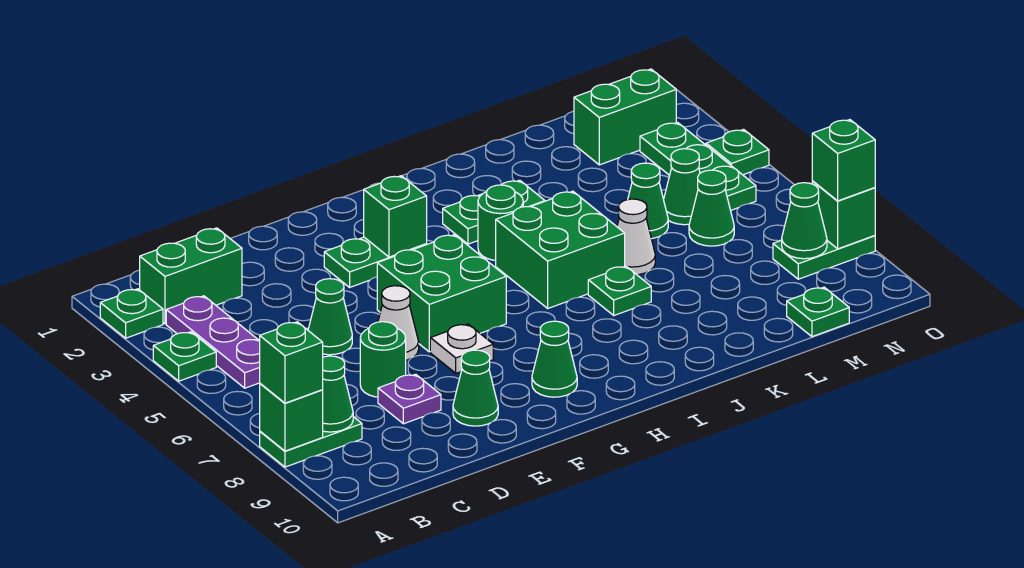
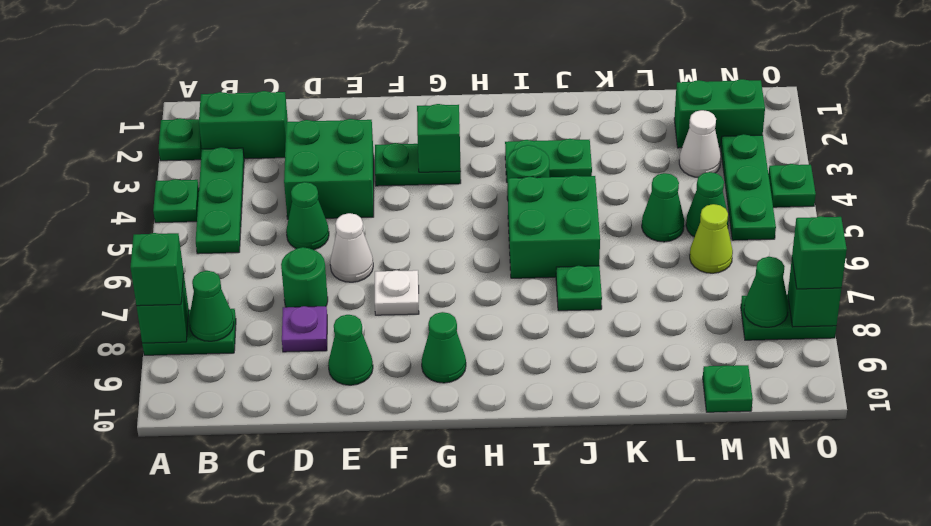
purple 1x3 plate [166,296,260,388] -> green 1x3 plate [196,147,244,254]
green 2x2 brick [377,235,506,352] -> green 2x2 brick moved to [284,119,374,219]
white 1x1 cone [617,199,655,275] -> white 1x1 cone moved to [679,110,721,177]
green 1x1 cone [689,170,734,246] -> lime 1x1 cone [690,204,733,273]

